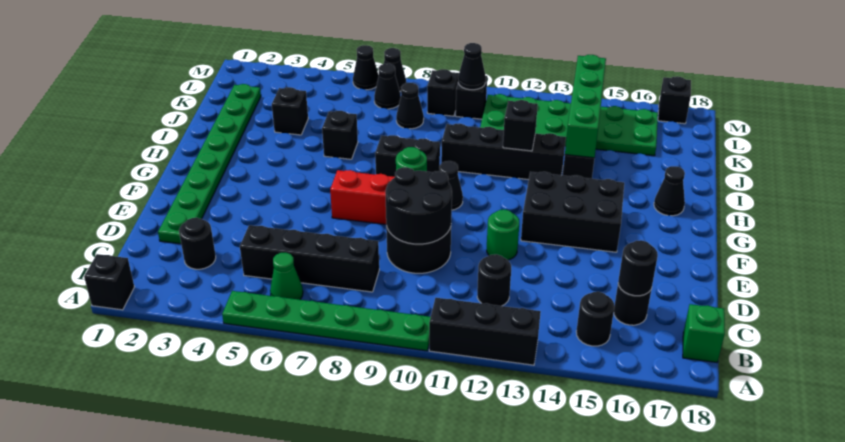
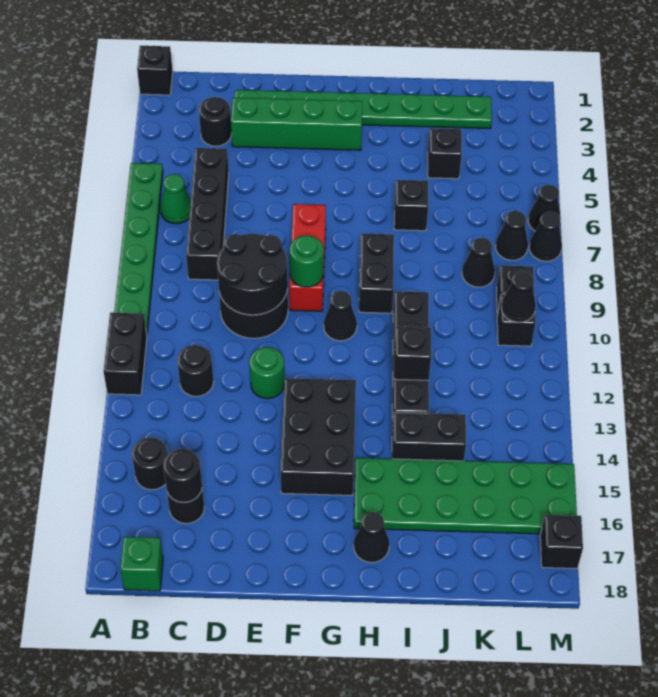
black 1x3 brick [429,298,541,365] -> black 1x2 brick [103,313,147,395]
green 1x4 brick [565,55,606,158] -> green 1x4 brick moved to [231,98,362,150]
green 2x6 plate [480,94,658,156] -> green 2x6 plate turned to [354,458,577,534]

